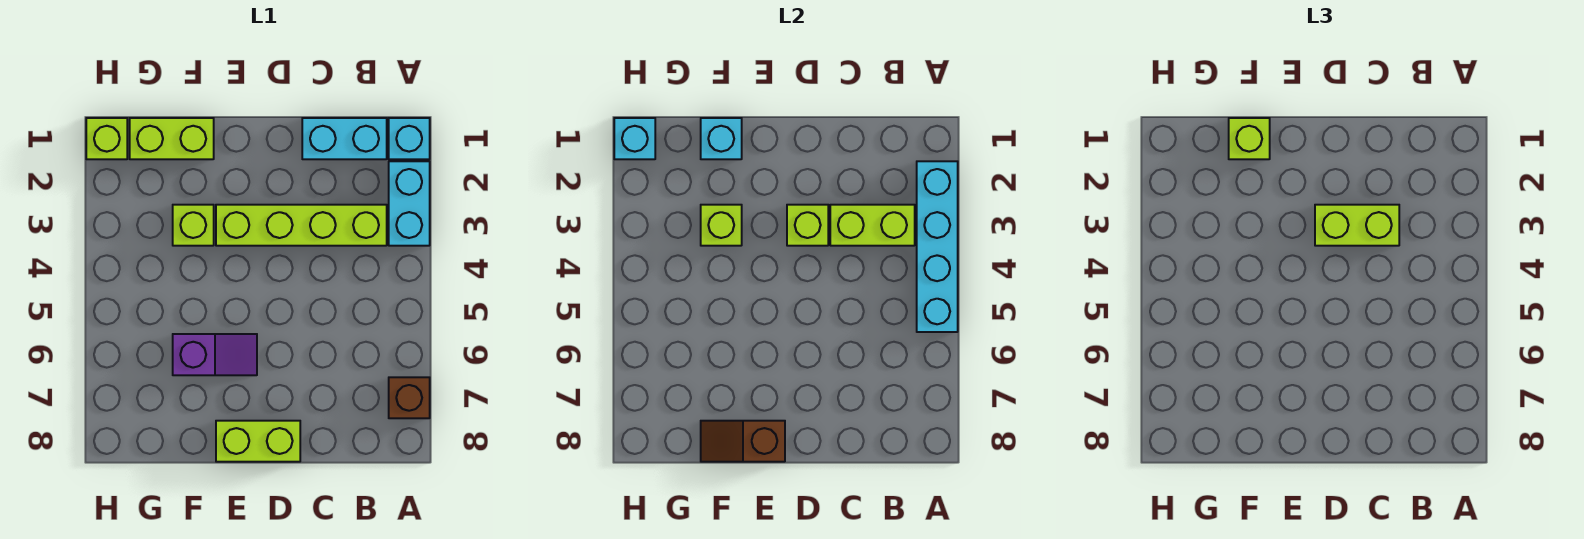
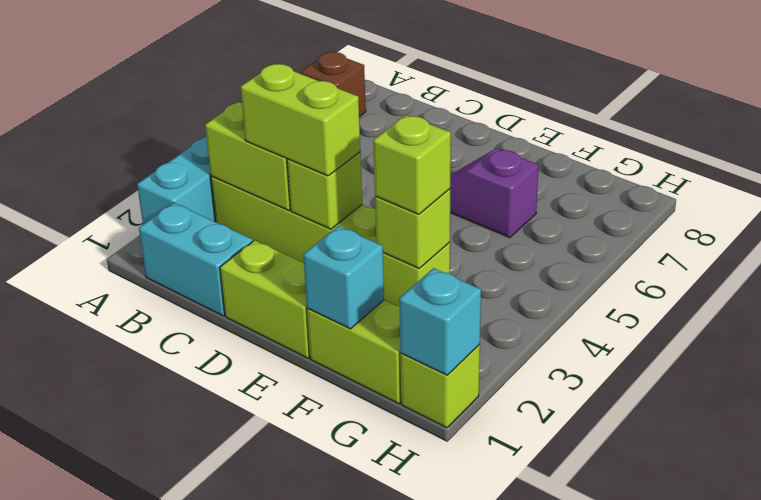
cyan 1x1 brick [389,118,430,159] -> none
cyan 1x4 brick [917,161,958,332] -> none
lime 1x2 brick [216,421,300,462] -> lime 1x2 brick moved to [220,240,310,358]
brown 1x2 slope [701,421,785,462] -> none
lime 1x1 brick [1229,118,1270,159] -> lime 1x1 brick moved to [373,115,451,214]

